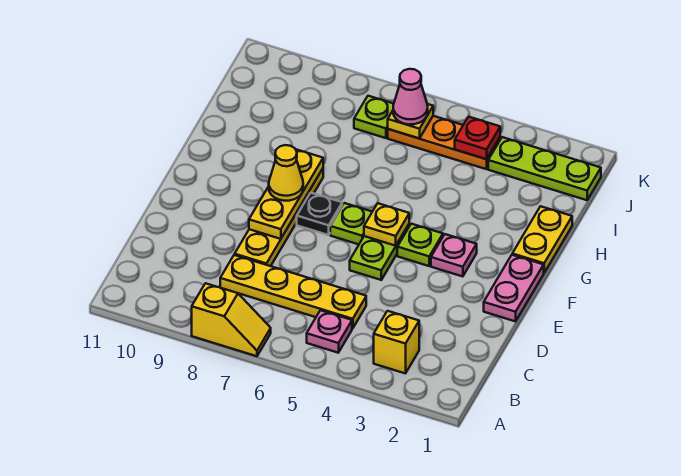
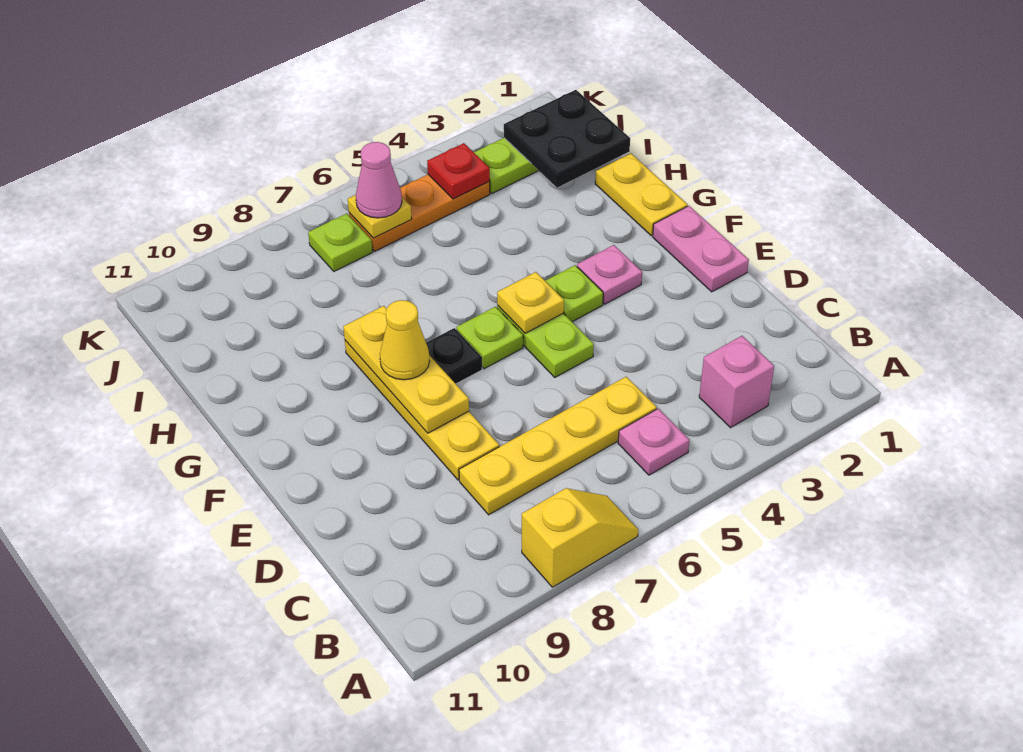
yellow 1x1 brick [374,311,419,373] -> pink 1x1 brick [699,336,774,428]
none -> black 2x2 plate [504,90,630,188]

